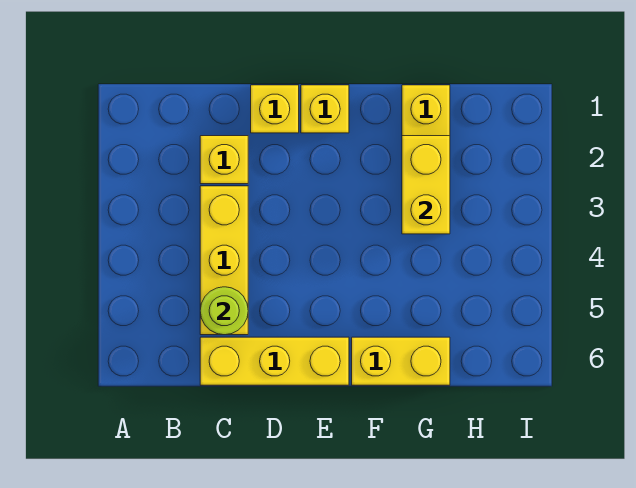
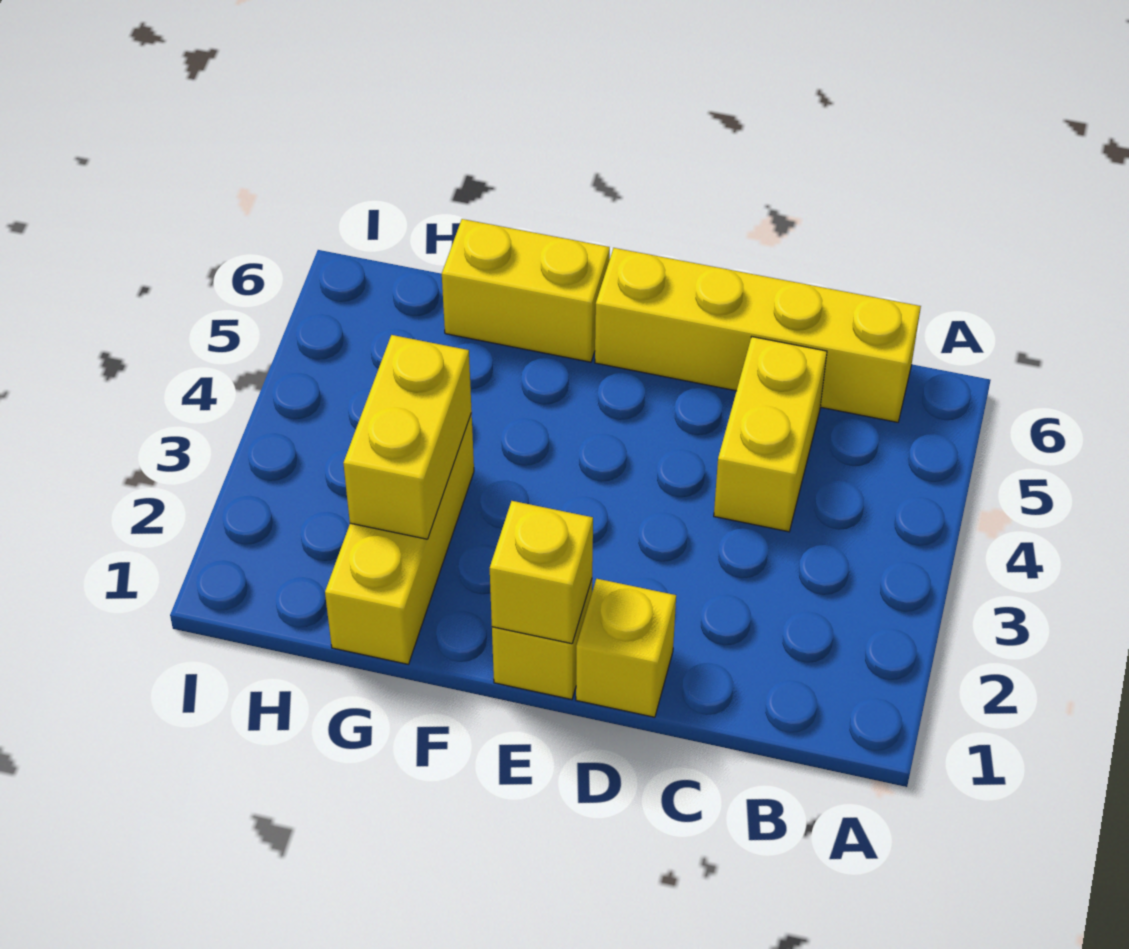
yellow 1x1 brick [200,136,248,184] -> yellow 1x1 brick moved to [490,501,593,644]
yellow 1x3 brick [200,186,248,335] -> yellow 1x2 brick [714,337,827,532]
lime 1x1 round brick [200,287,248,335] -> none
yellow 1x3 brick [200,337,349,385] -> yellow 1x4 brick [595,248,921,422]

